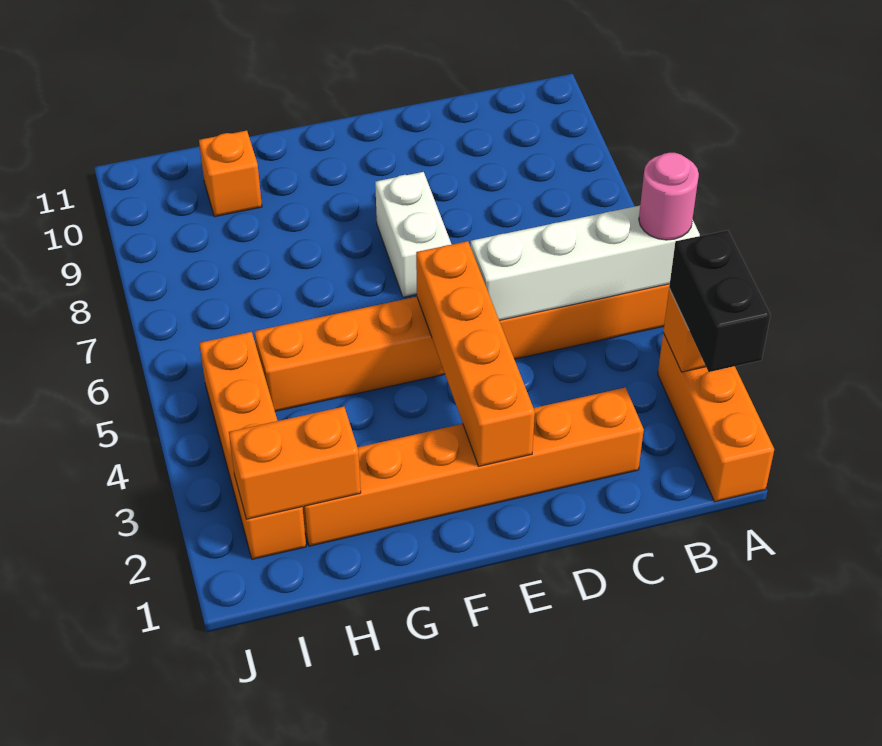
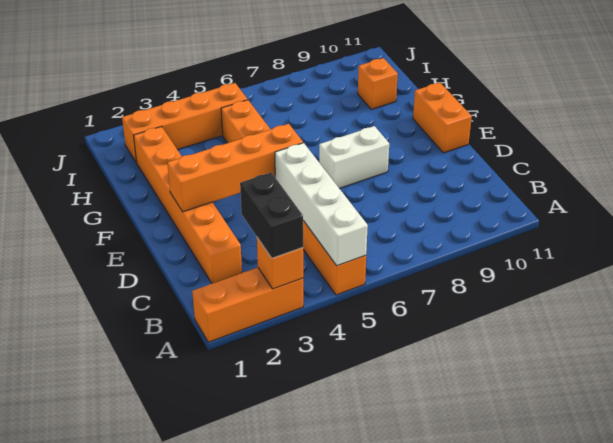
black 1x2 brick [669,230,771,372] -> black 1x2 brick turned to [240,172,303,258]
pink 1x1 round brick [639,153,699,240] -> none
orange 1x2 brick [229,407,361,519] -> orange 1x2 brick moved to [413,83,472,153]

